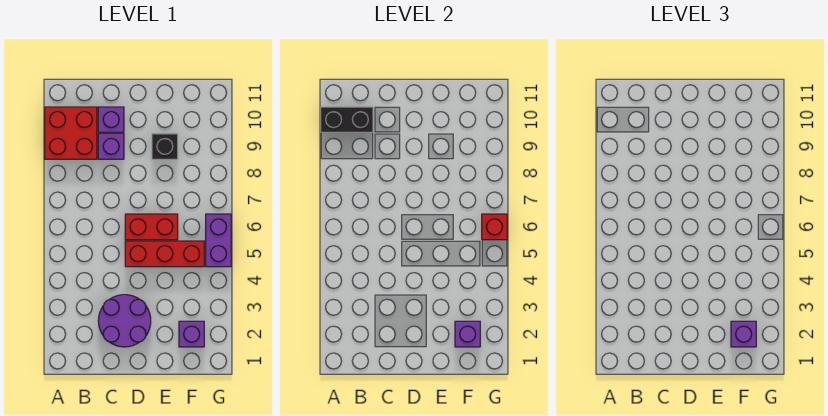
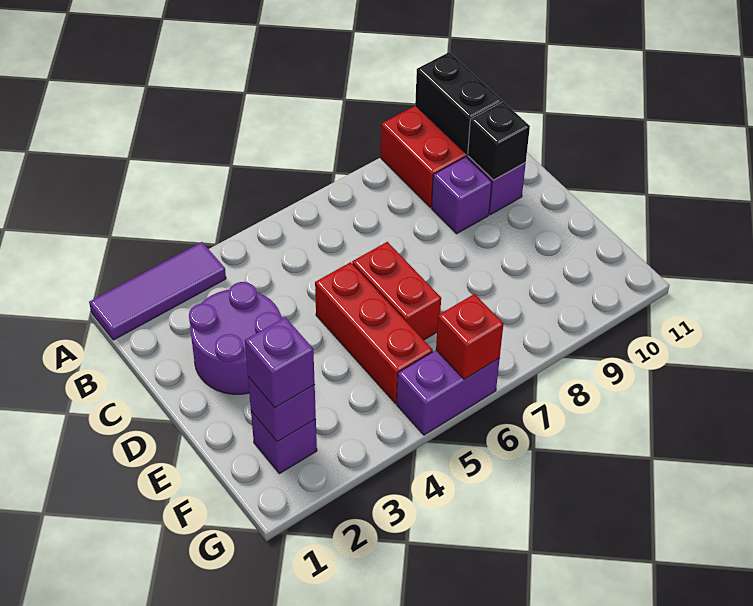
none -> purple 1x3 tile [89,242,226,340]
black 1x1 brick [152,134,178,159] -> black 1x1 brick moved to [468,102,530,180]

